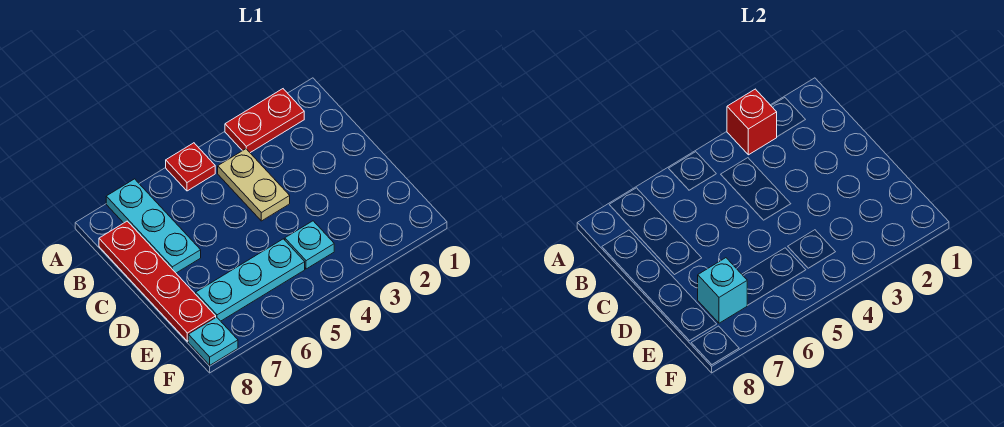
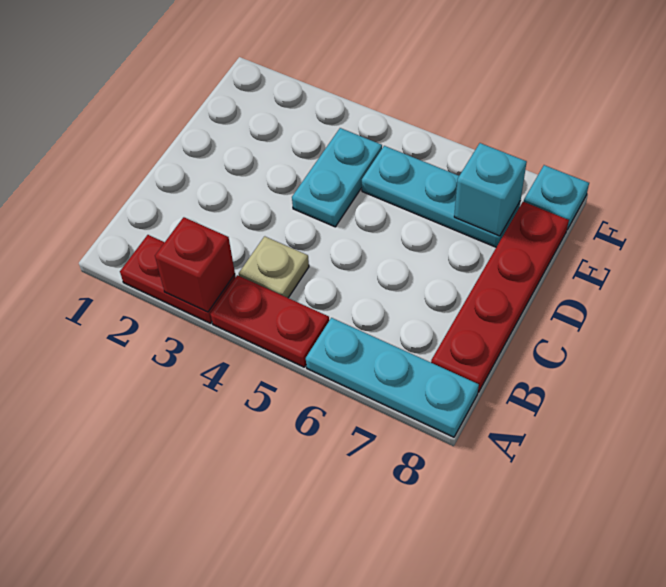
red 1x1 plate [166,143,215,191] -> red 1x2 plate [211,275,329,367]
cyan 1x3 plate [106,179,201,273] -> cyan 1x3 plate turned to [306,318,479,437]
tan 1x2 plate [218,149,290,221] -> tan 1x1 plate [239,236,309,298]
cyan 1x1 plate [285,221,334,269] -> cyan 1x2 plate [292,128,382,227]

